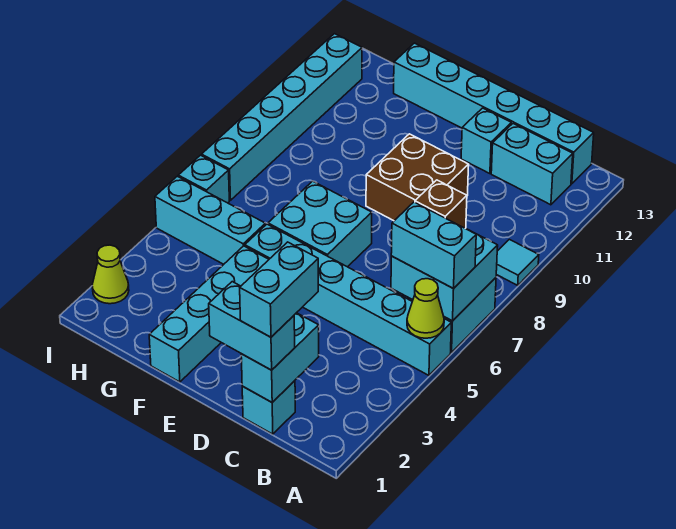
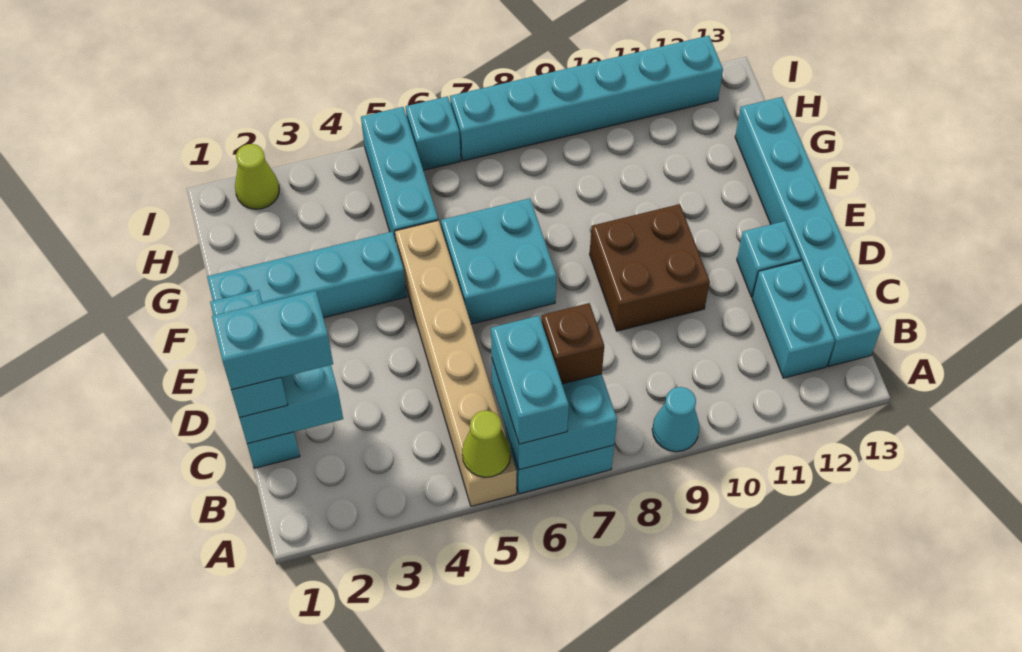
cyan 1x6 brick [245,224,451,375] -> tan 1x6 brick [395,220,517,506]
cyan 1x1 tile [496,239,539,285] -> cyan 1x1 cone [652,387,700,452]

